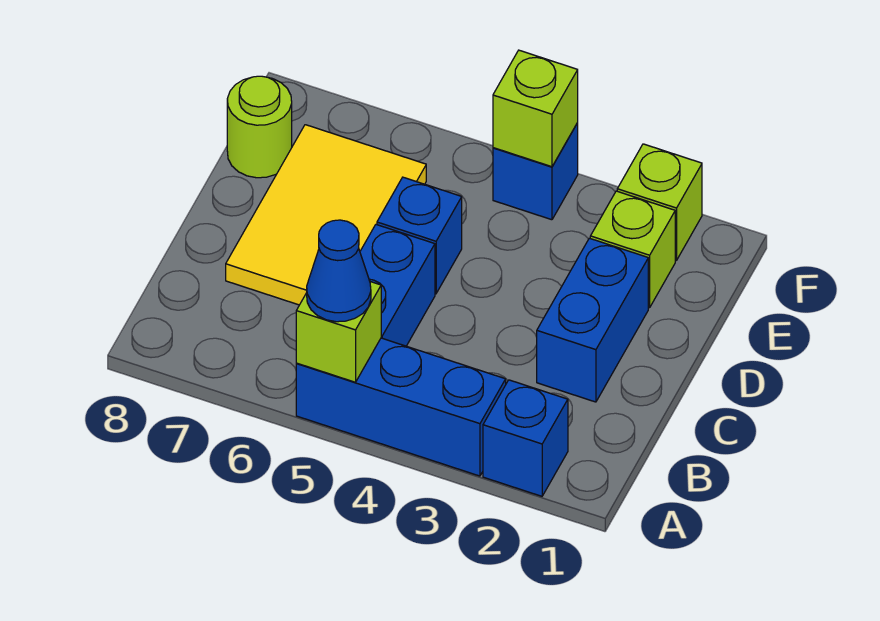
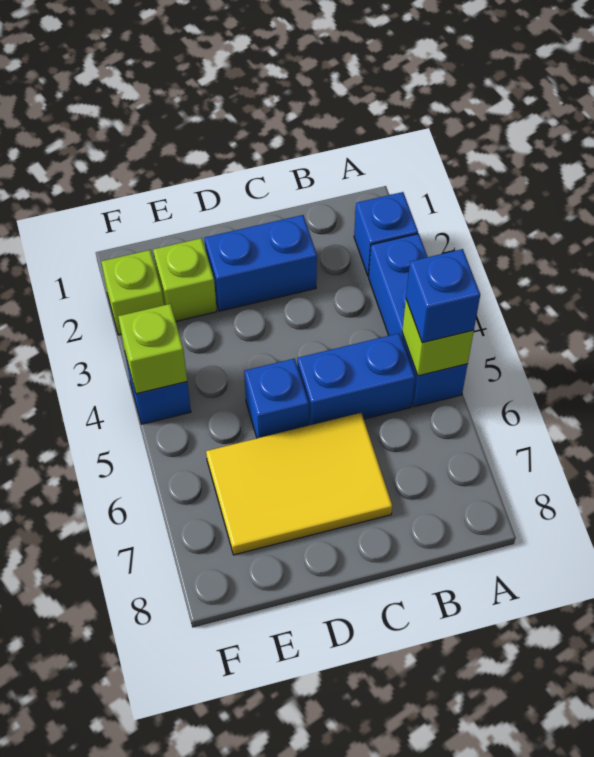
blue 1x1 cone [307,220,371,322] -> blue 1x1 brick [406,249,480,343]
lime 1x1 round brick [227,76,292,178] -> none

